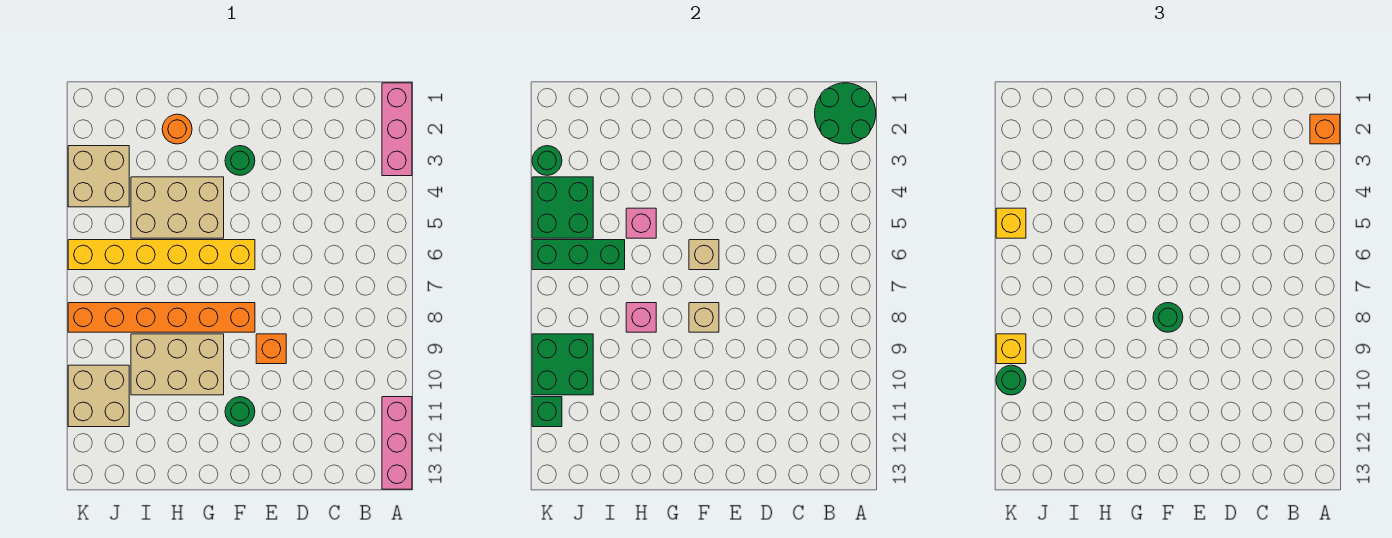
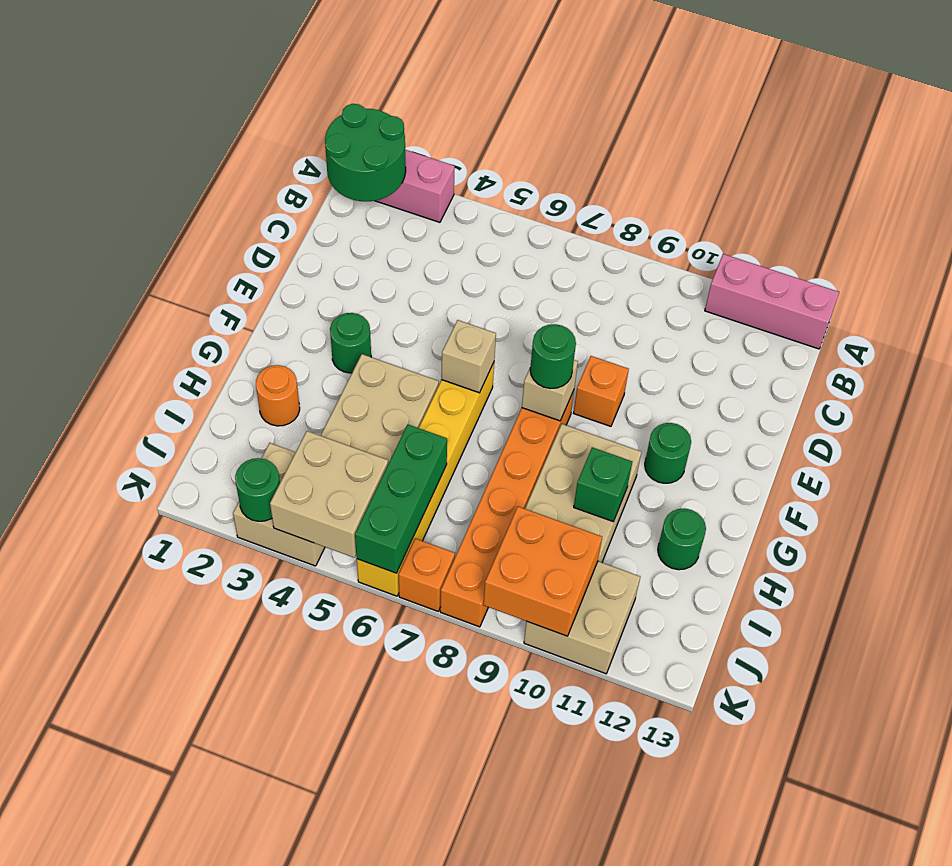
orange 1x1 brick [1310,114,1340,144] -> orange 1x1 brick moved to [399,538,455,611]
pink 1x1 brick [626,208,656,238] -> none
pink 1x1 brick [626,303,656,332] -> none
green 2x2 brick [532,177,593,238] -> tan 2x2 brick [270,431,388,558]
green 2x2 brick [532,334,593,395] -> orange 2x2 brick [484,507,602,636]
yellow 1x1 brick [996,208,1026,238] -> none
yellow 1x1 brick [996,334,1026,364] -> none
green 1x1 round brick [996,365,1026,395] -> green 1x1 round brick moved to [658,509,706,570]
green 1x1 brick [532,397,562,427] -> green 1x1 brick moved to [574,447,632,522]

